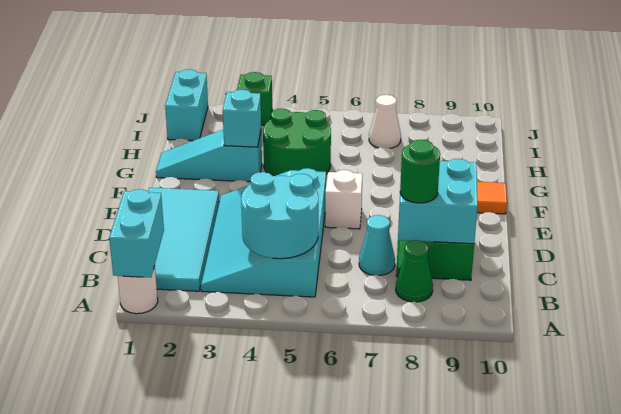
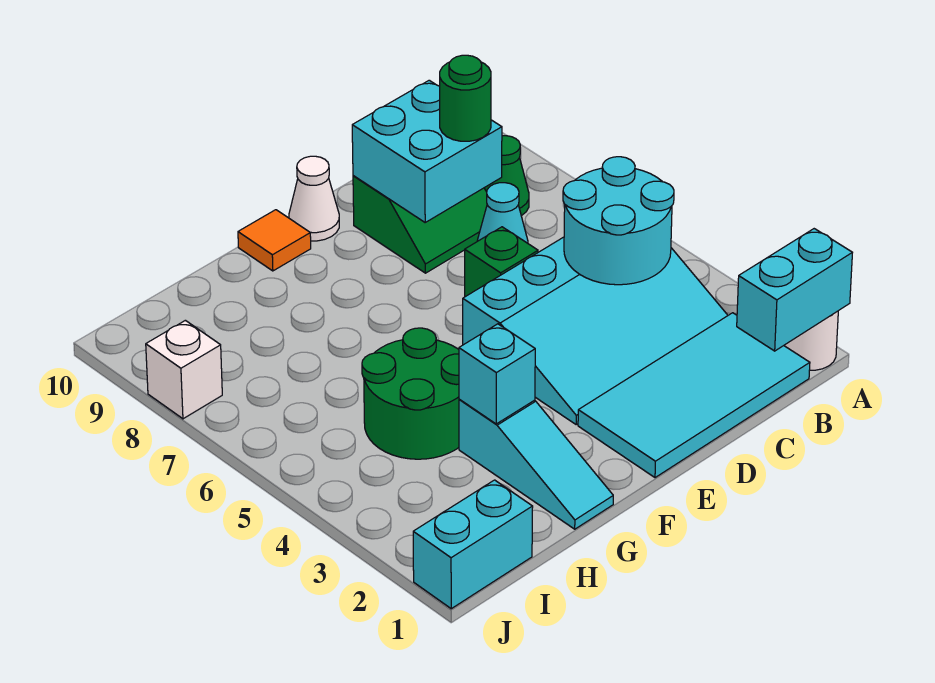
white 1x1 brick [325,170,363,229] -> white 1x1 brick moved to [146,320,222,419]
white 1x1 cone [369,95,401,148] -> white 1x1 cone moved to [289,156,339,241]
green 1x1 brick [237,72,272,125] -> green 1x1 brick moved to [465,227,538,297]

